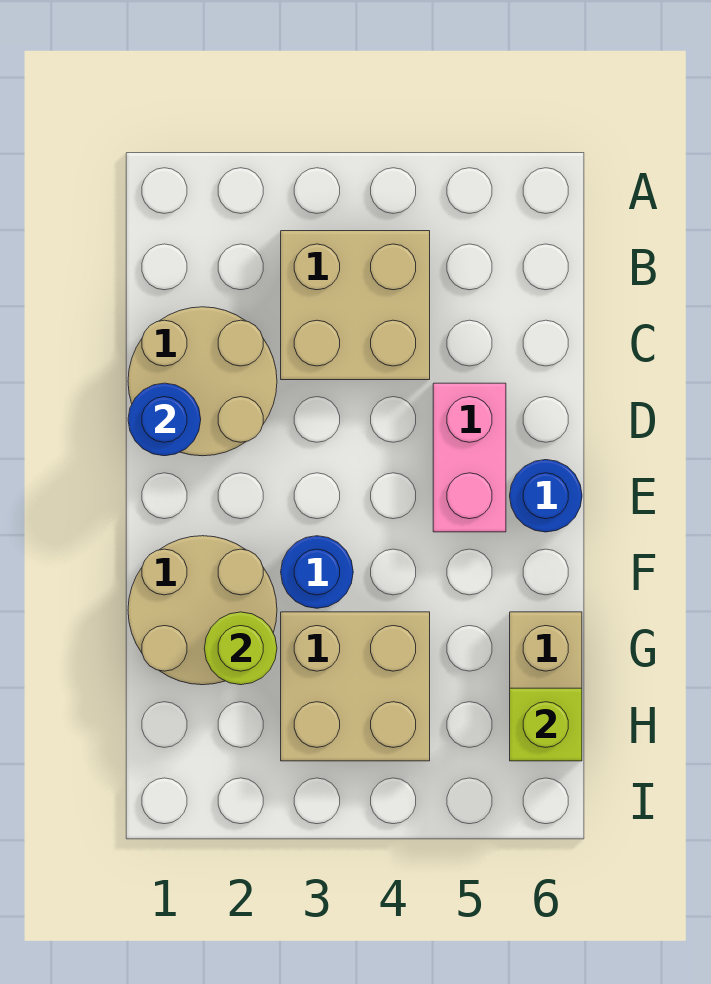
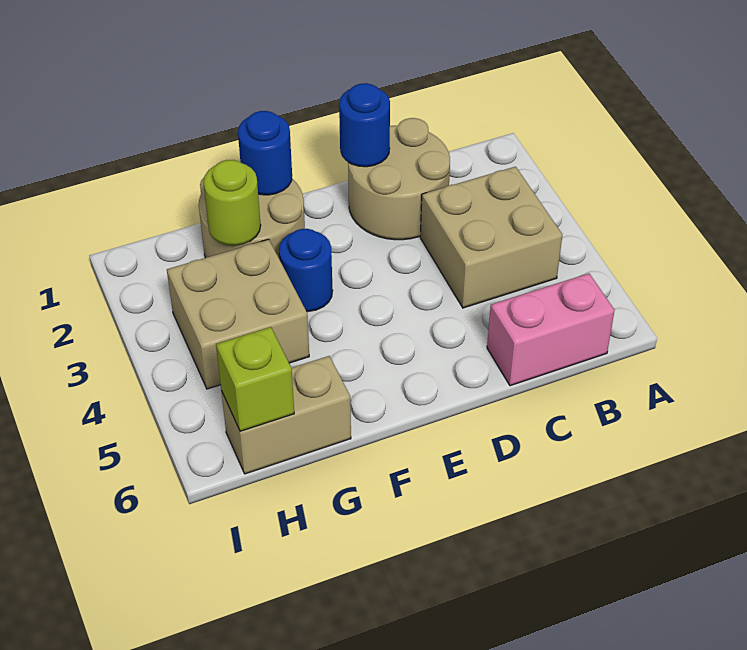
pink 1x2 brick [433,383,506,532] -> pink 1x2 brick moved to [487,273,615,386]
blue 1x1 round brick [510,460,582,532] -> blue 1x1 round brick moved to [238,111,292,195]

